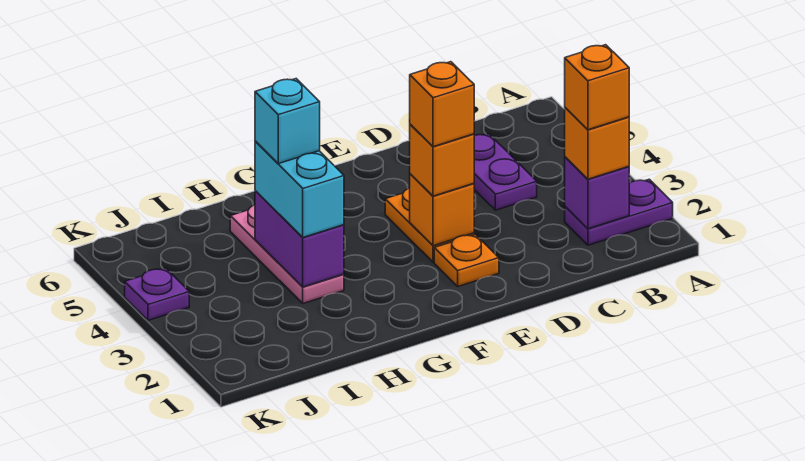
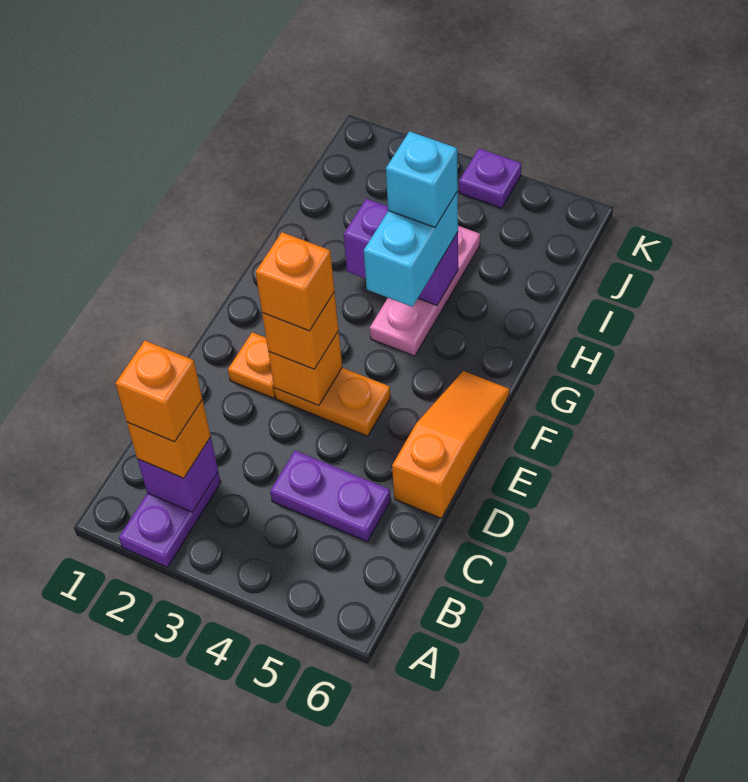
none -> orange 1x3 slope [392,371,509,519]
pink 1x3 plate [230,205,344,303] -> pink 1x3 plate turned to [370,226,480,356]
cyan 1x2 brick [255,141,344,237] -> cyan 1x2 brick turned to [364,191,458,307]

